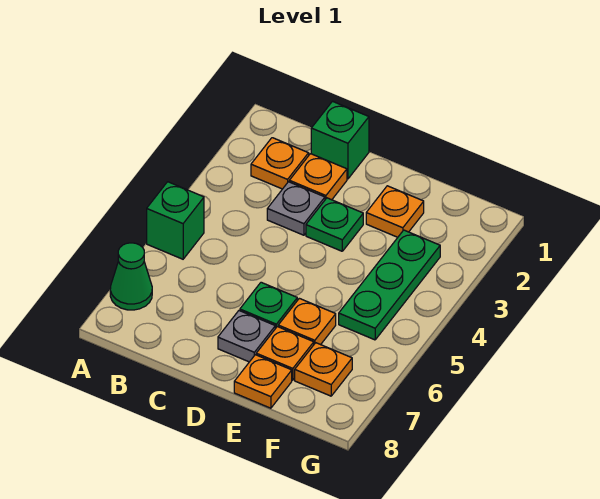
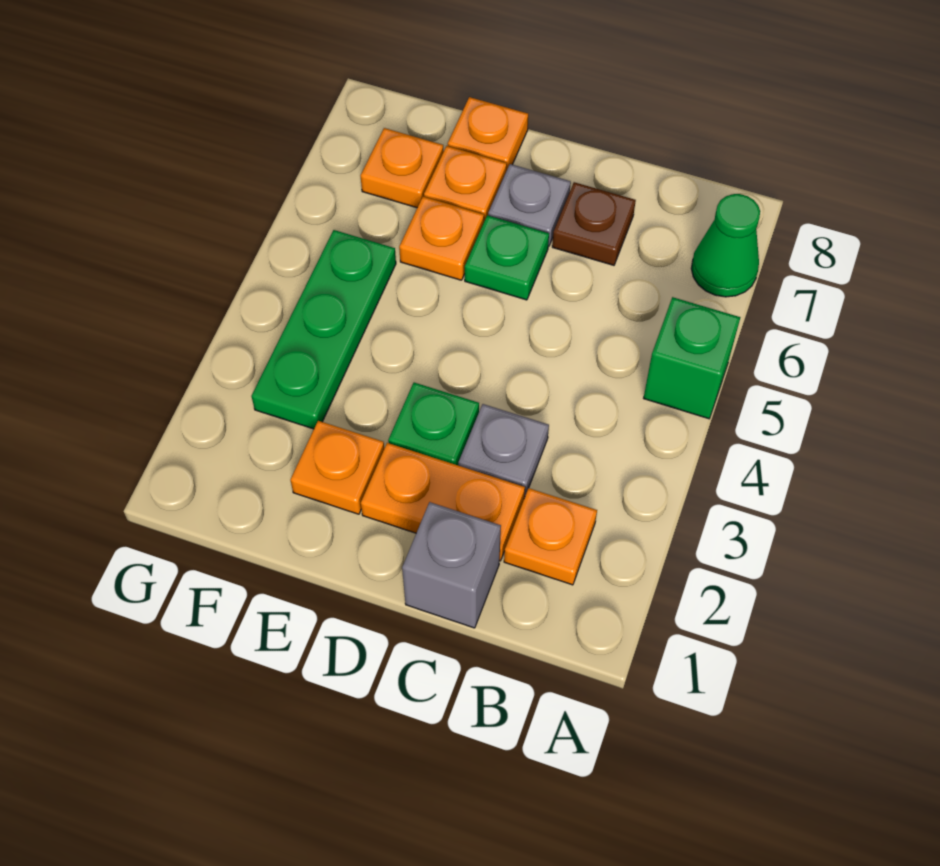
green 1x1 brick [311,101,369,179] -> grey 1x1 brick [402,502,501,628]
orange 1x1 plate [289,154,347,200] -> orange 1x2 plate [361,443,525,561]
none -> brown 1x1 plate [552,182,636,265]

